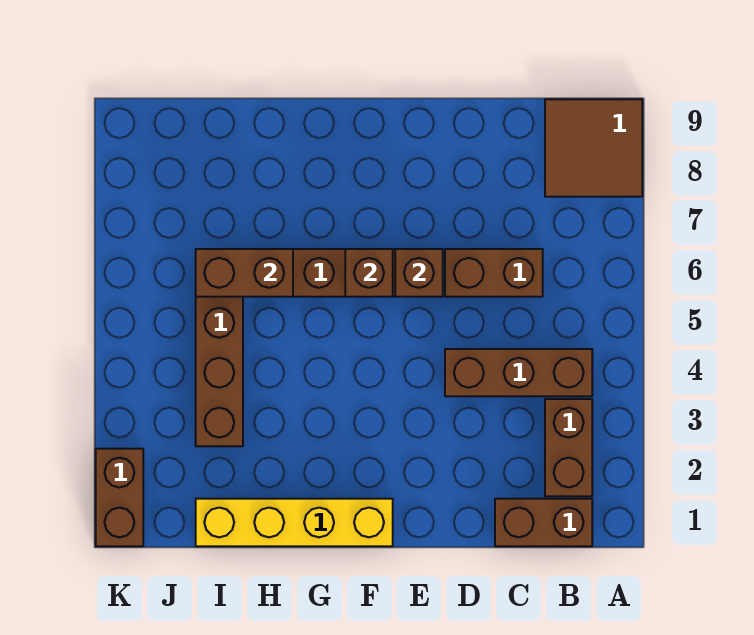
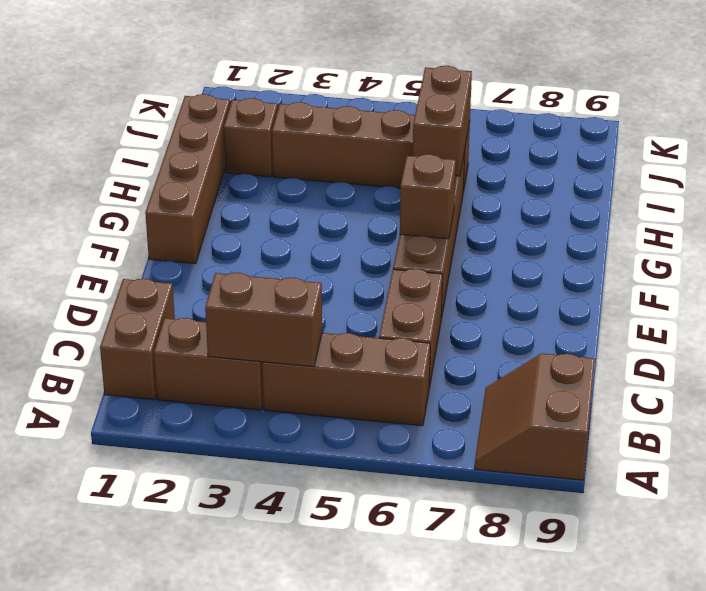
brown 2x2 tile [545,99,642,197] -> brown 2x2 slope [475,353,595,480]
brown 1x3 brick [445,349,592,396] -> brown 1x3 brick turned to [262,333,430,426]
brown 1x1 brick [395,249,443,297] -> brown 1x1 brick moved to [224,98,278,177]
yellow 1x4 brick [196,499,393,546] -> brown 1x4 brick [145,94,230,264]
brown 1x2 brick [96,449,143,546] -> brown 1x2 brick moved to [205,273,322,367]

